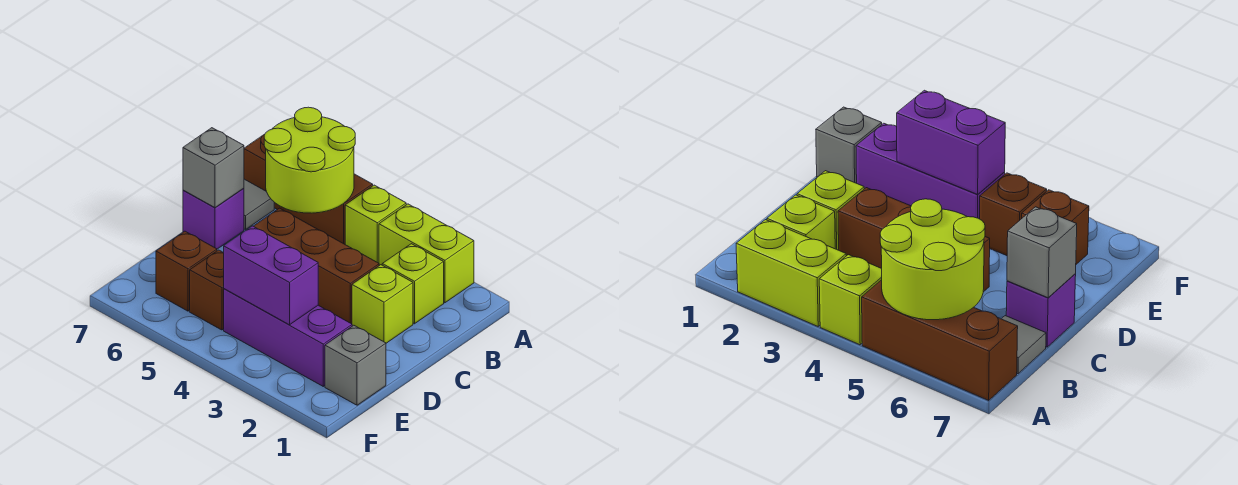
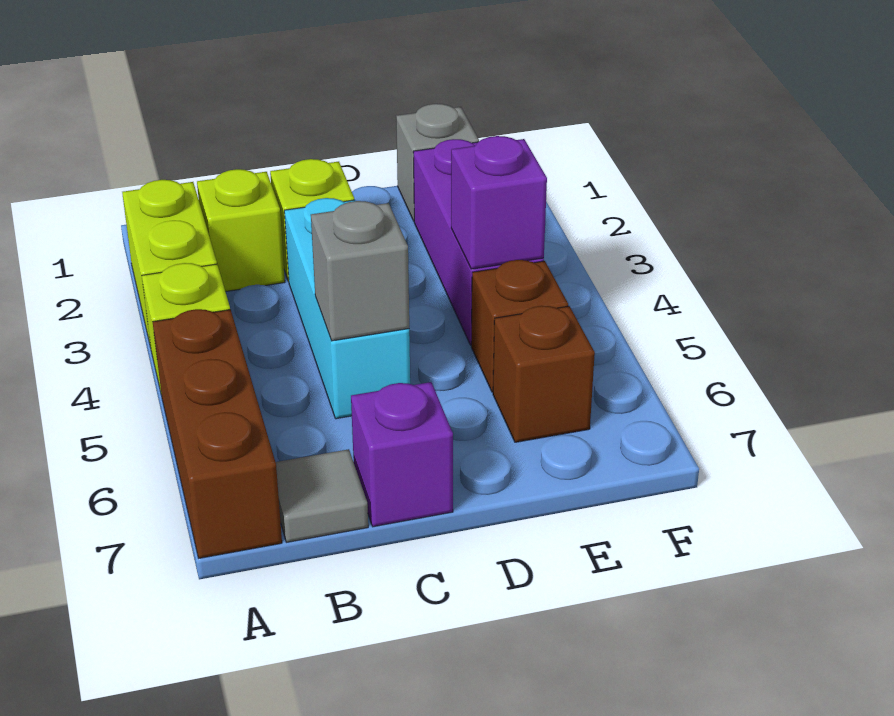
lime 2x2 round brick [264,107,355,213] -> none
brown 1x3 brick [254,208,379,324] -> cyan 1x3 brick [284,198,410,419]
grey 1x1 brick [183,128,244,208] -> grey 1x1 brick moved to [311,201,409,341]
purple 1x2 brick [224,226,318,325] -> purple 1x1 brick [451,136,547,269]

